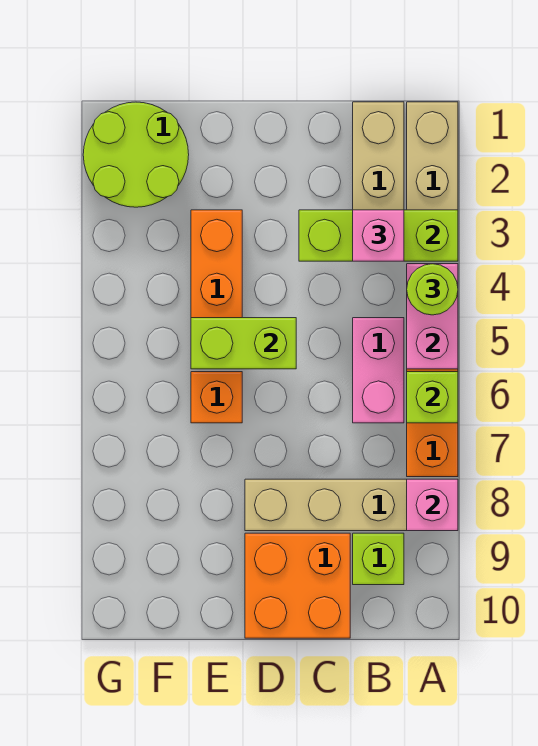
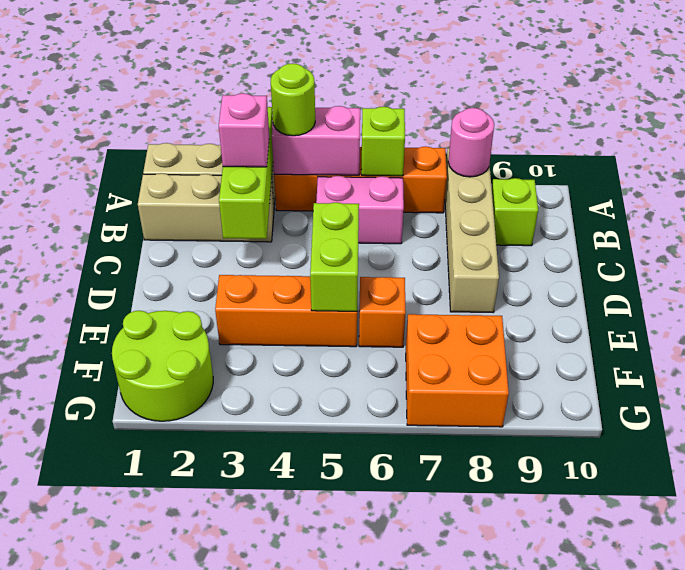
pink 1x1 brick [407,479,458,531] -> pink 1x1 round brick [448,108,494,177]
orange 2x2 brick [245,533,350,638] -> orange 2x2 brick moved to [406,314,509,427]

